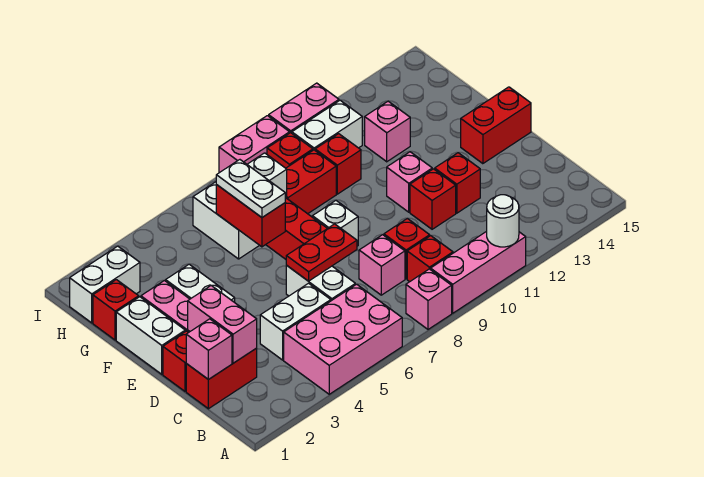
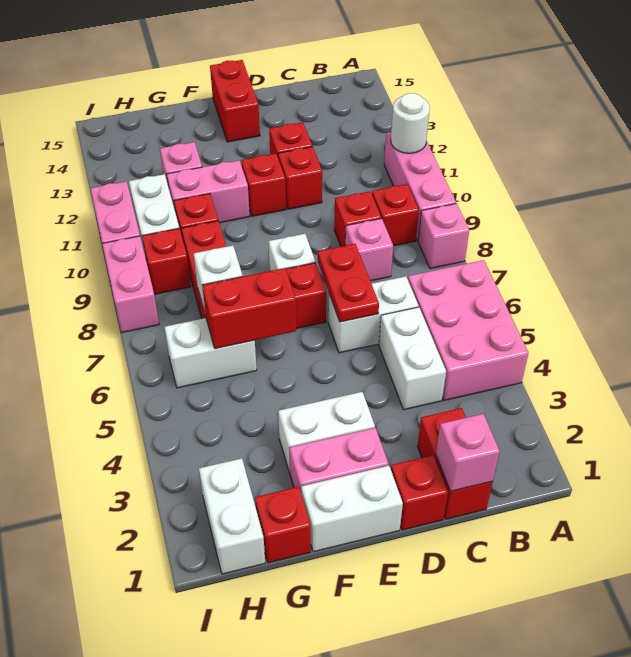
pink 1x2 brick [188,286,257,363] -> pink 1x2 brick moved to [167,160,250,223]
pink 1x1 brick [387,152,432,212] -> red 1x1 brick [241,154,286,216]
white 1x2 plate [216,160,285,217] -> none

